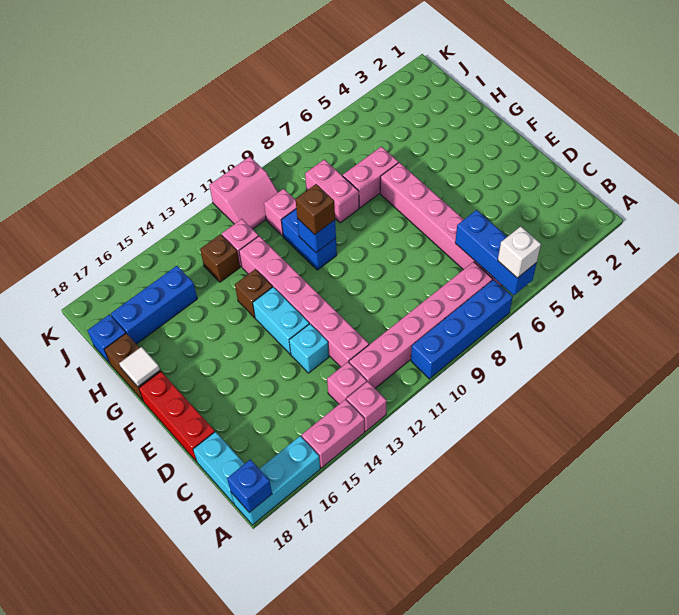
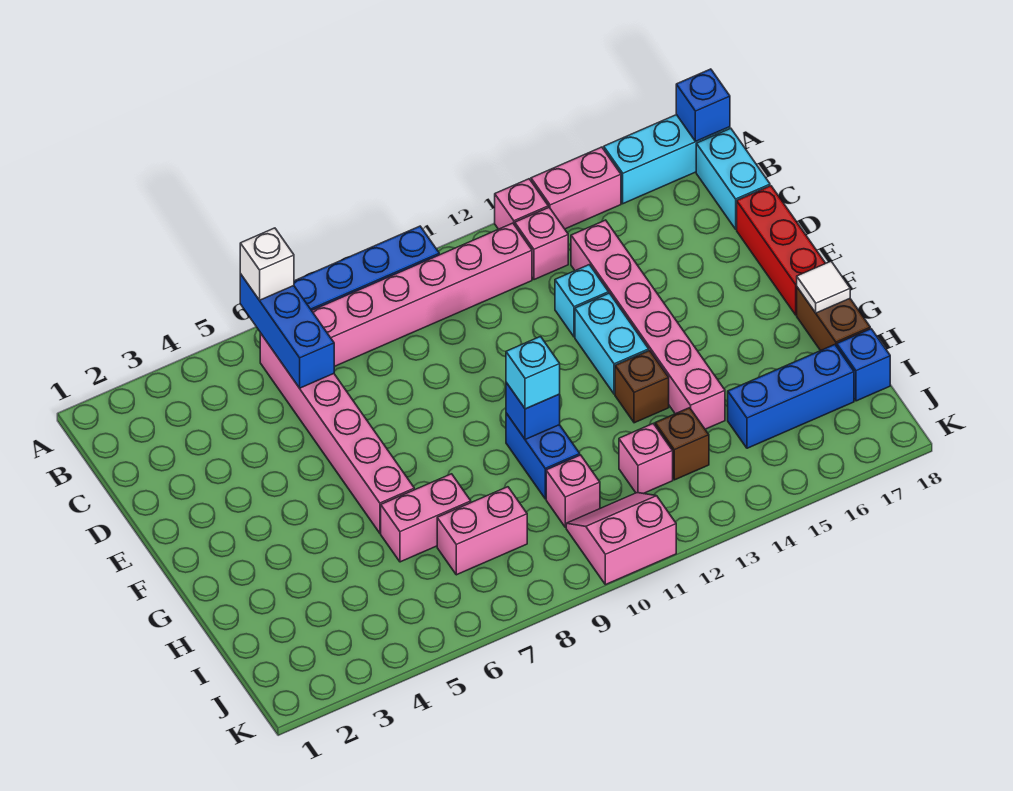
pink 1x6 brick [239,236,369,367] -> pink 1x6 brick moved to [571,220,725,429]
brown 1x1 brick [295,184,335,235] -> cyan 1x1 brick [506,337,560,409]
pink 1x2 brick [305,159,359,223] -> pink 1x2 brick turned to [437,487,527,575]

